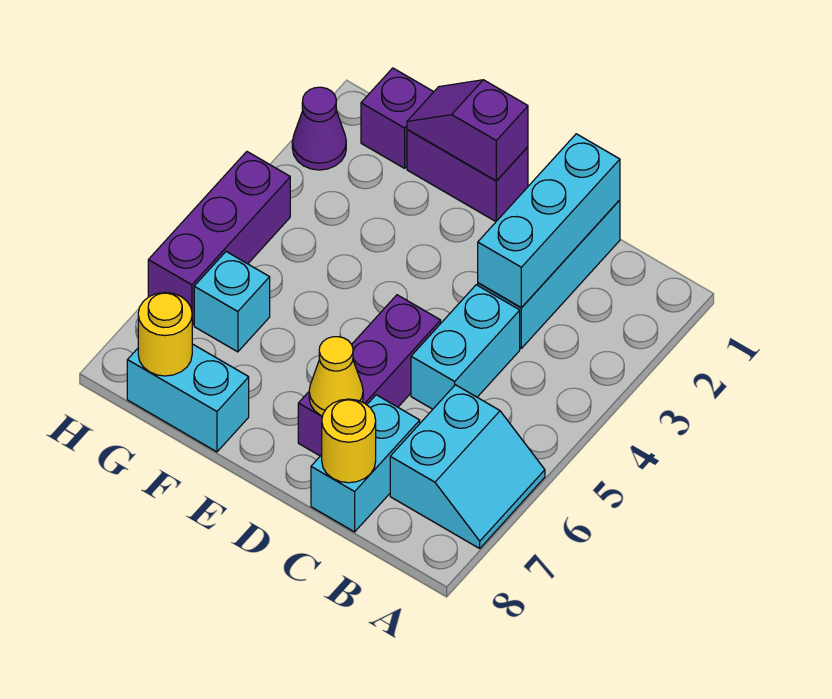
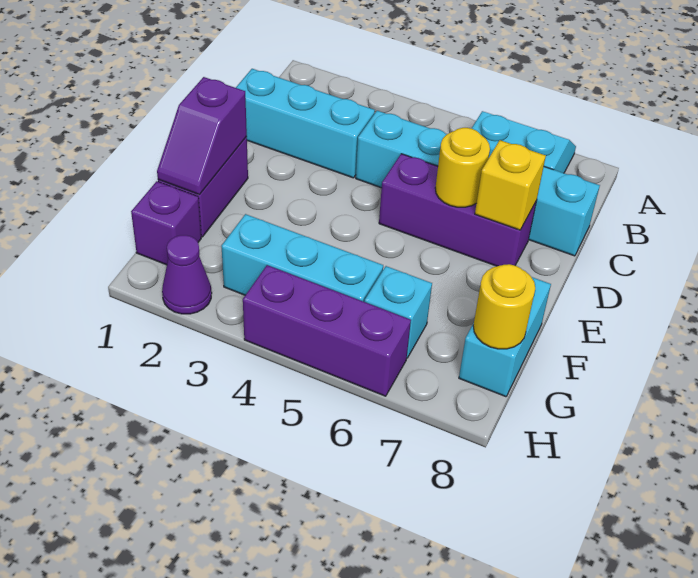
cyan 1x3 brick [478,134,620,308] -> cyan 1x3 brick moved to [222,214,383,302]
yellow 1x1 round brick [322,399,376,483] -> yellow 1x1 round brick moved to [435,128,490,207]
yellow 1x1 cone [309,337,363,416] -> yellow 1x1 brick [475,140,546,230]

